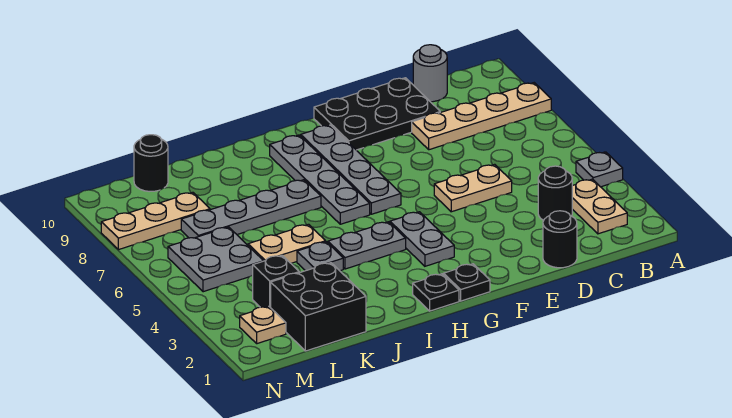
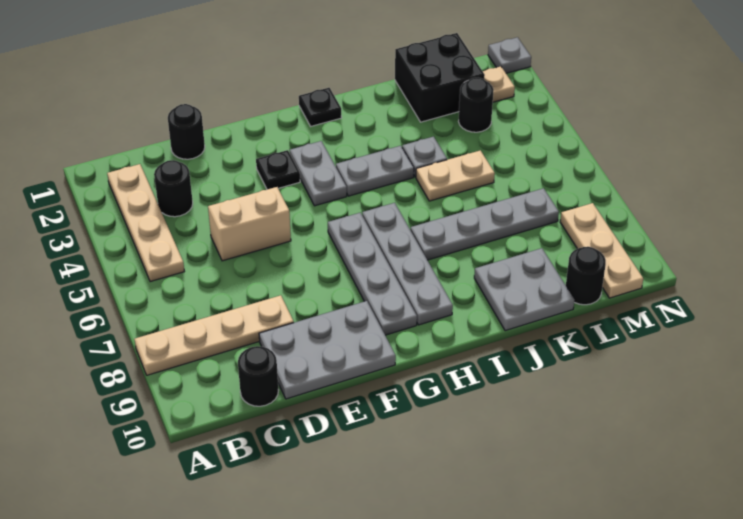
grey 1x1 plate [576,152,623,187] -> grey 1x1 plate moved to [488,37,531,73]
tan 1x2 plate [572,179,627,234] -> tan 1x4 plate [107,164,184,282]
grey 1x1 round brick [413,45,447,102] -> black 1x1 round brick [238,346,278,406]
tan 1x2 plate [434,164,512,212] -> tan 1x2 brick [208,187,291,261]
black 2x3 plate [314,78,440,150] -> grey 2x3 plate [259,301,396,399]
black 1x1 plate [444,264,490,301] -> black 1x1 plate moved to [256,150,300,189]
black 1x1 brick [253,255,299,308] -> black 1x1 round brick [459,78,494,132]
grey 2x2 plate [168,227,263,292] -> grey 2x2 plate moved to [474,248,574,331]
tan 1x3 plate [101,192,210,250] -> tan 1x3 plate turned to [560,203,643,298]

